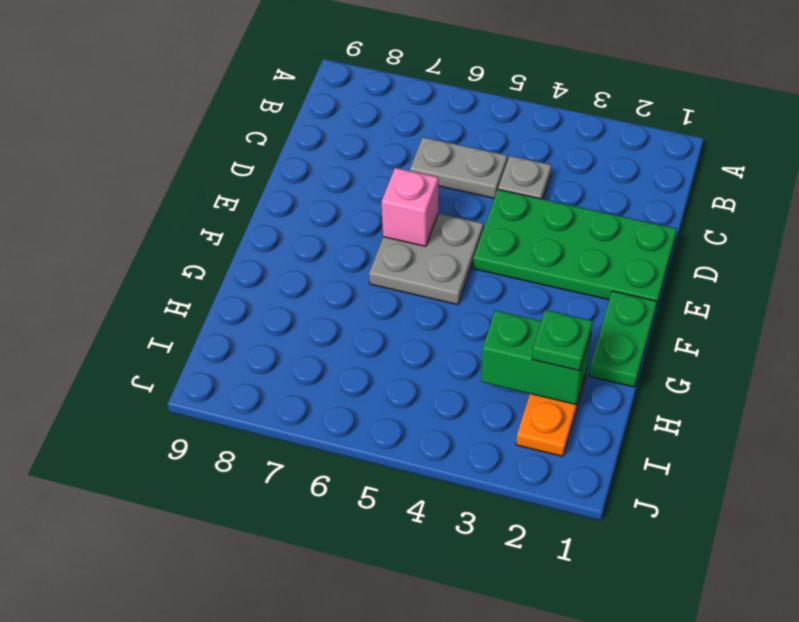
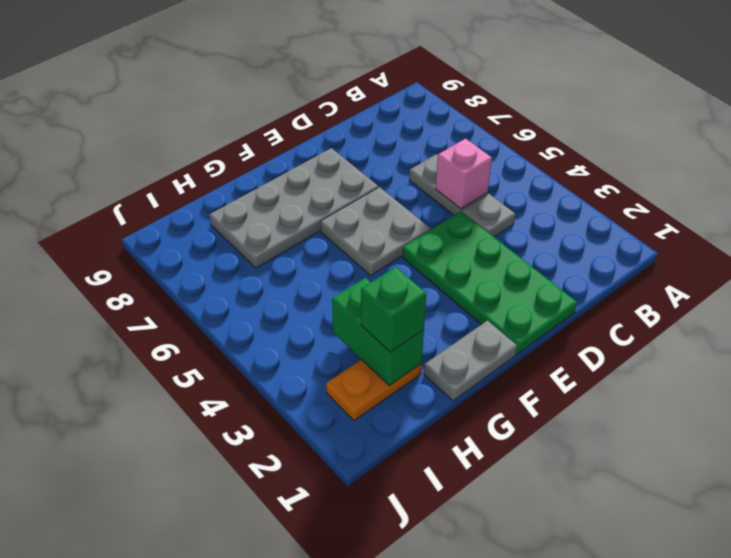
pink 1x1 brick [381,168,438,246] -> pink 1x1 brick moved to [436,139,492,209]
none -> grey 2x4 plate [210,148,378,268]
green 1x2 plate [589,291,657,387] -> grey 1x2 plate [424,321,517,401]
green 1x1 plate [532,310,592,371] -> green 1x1 brick [361,267,426,352]

